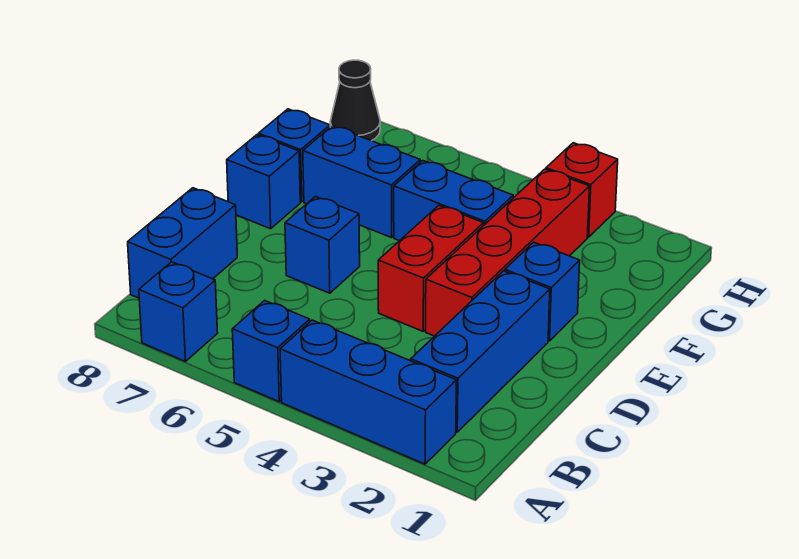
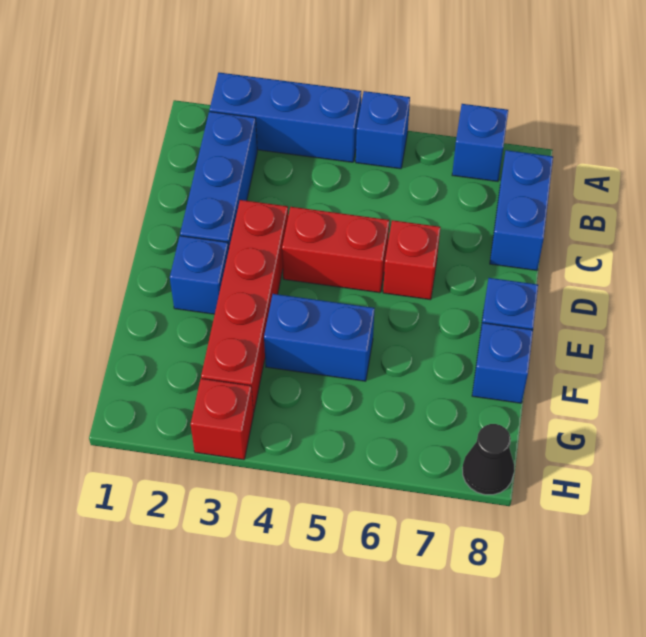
red 1x2 brick [378,206,484,331] -> red 1x2 brick turned to [282,207,389,293]
blue 1x1 brick [285,197,360,293] -> red 1x1 brick [383,220,440,300]
blue 1x2 brick [303,126,420,238] -> none

